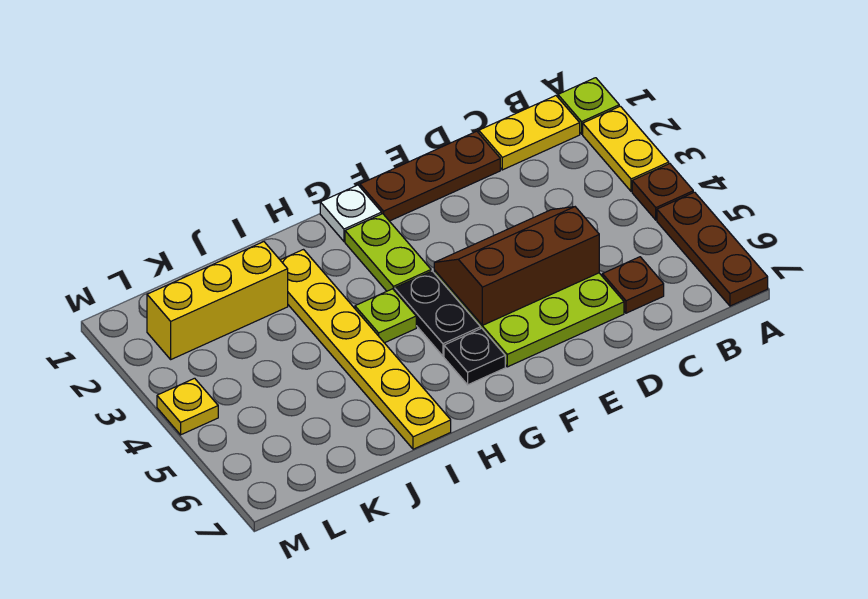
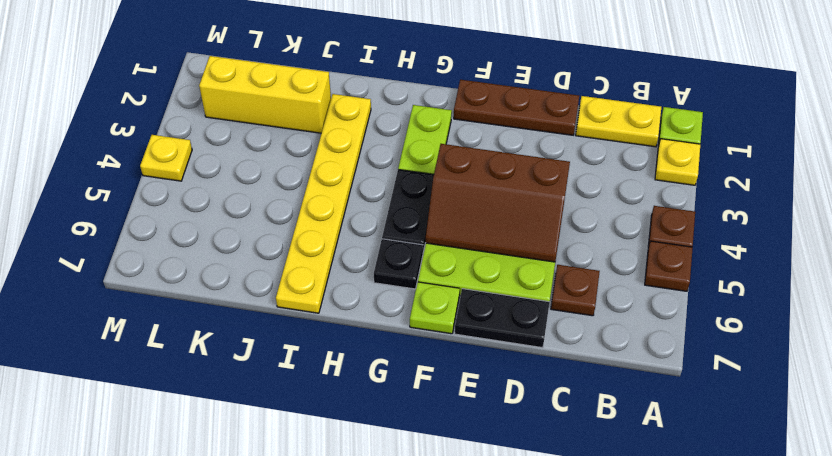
yellow 1x2 plate [583,106,669,191] -> yellow 1x1 plate [655,139,700,185]
brown 1x3 plate [657,192,768,306] -> brown 1x1 plate [645,241,693,291]
brown 2x3 slope [434,207,599,325] -> brown 2x3 slope turned to [426,144,570,262]
none -> black 1x2 plate [455,289,550,348]
white 1x1 plate [320,185,382,241] -> none
lime 1x1 plate [355,289,416,343] -> lime 1x1 plate moved to [410,282,460,334]

